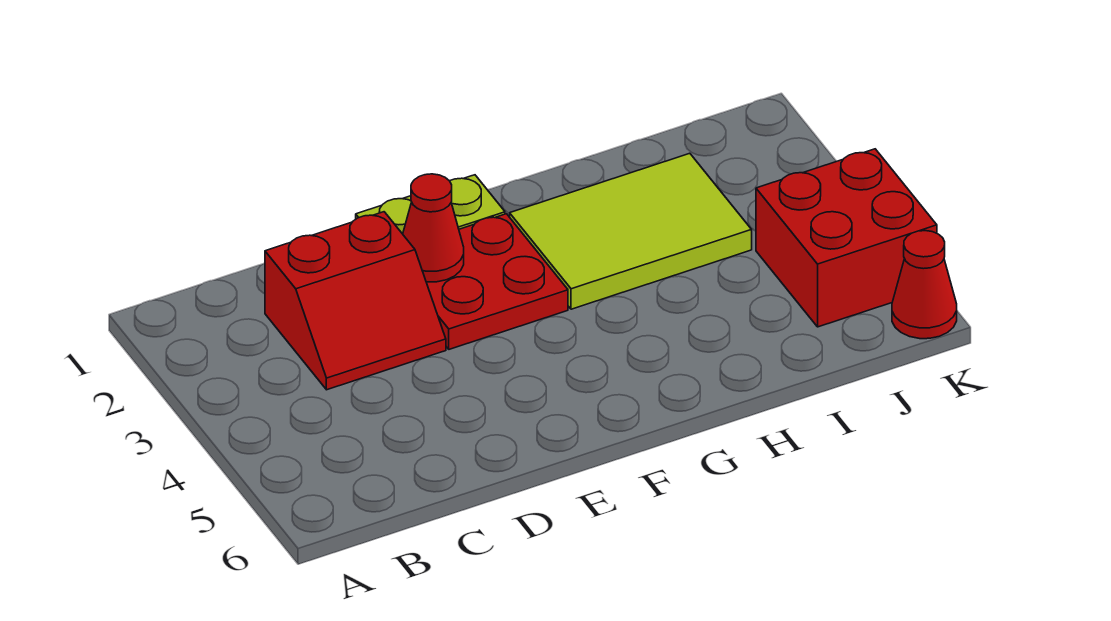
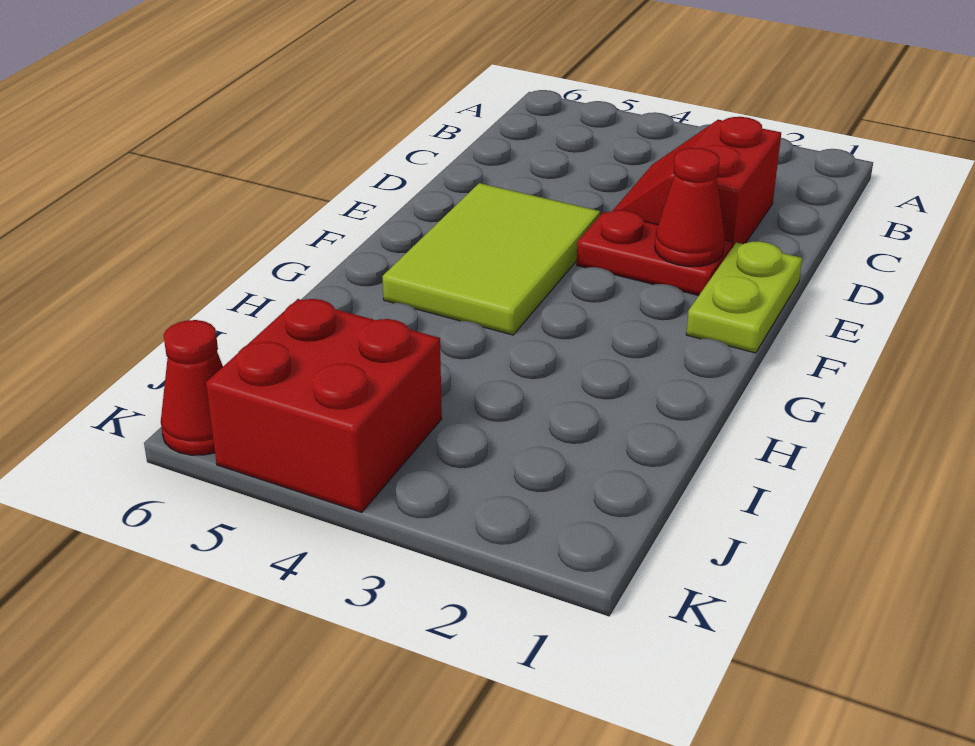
red 2x2 plate [426,214,568,349] -> red 1x2 plate [577,210,733,296]
lime 2x3 tile [510,153,752,309] -> lime 2x3 tile moved to [382,183,600,335]

